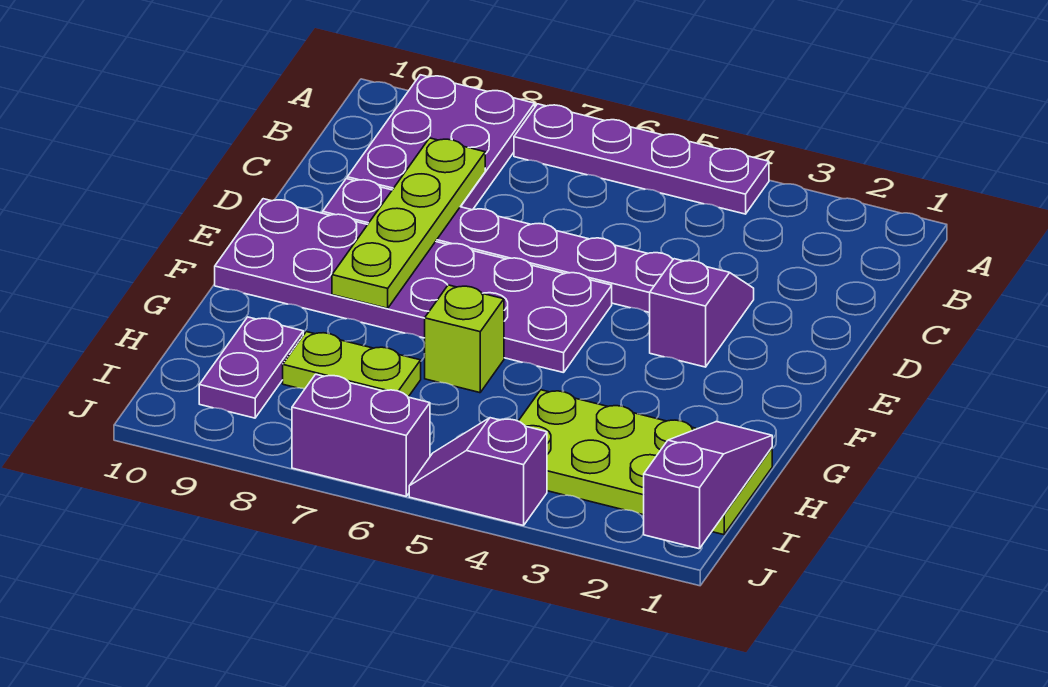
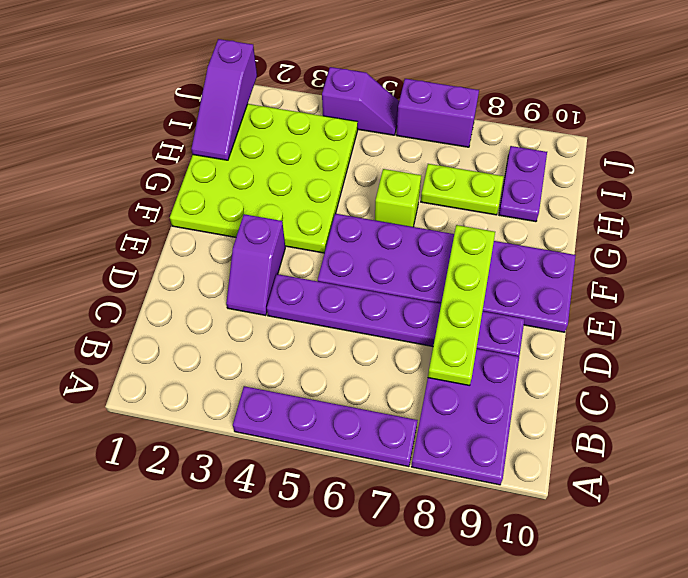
lime 2x4 plate [519,390,772,535] -> lime 4x4 plate [170,104,358,253]

